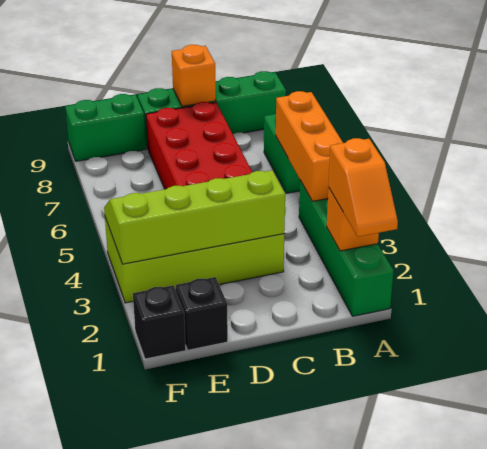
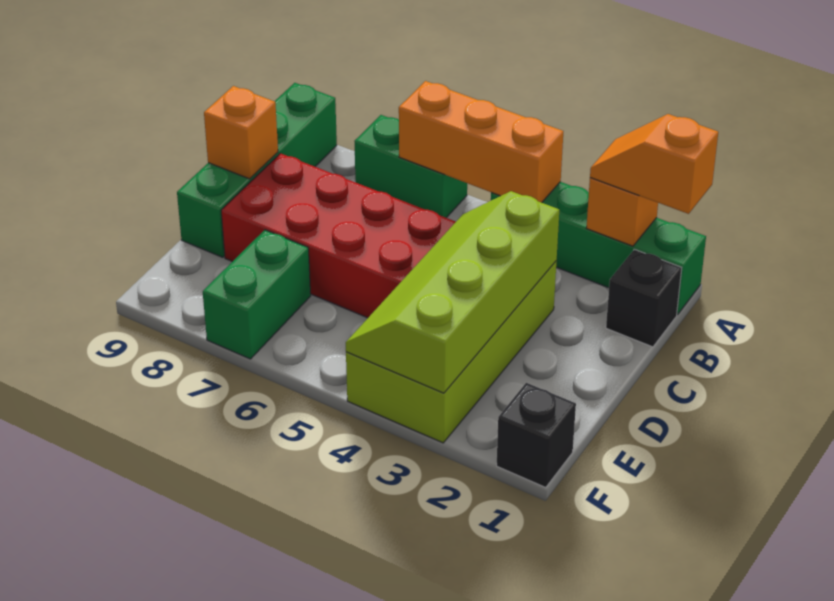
orange 1x2 slope [328,138,398,237] -> orange 1x2 slope turned to [590,114,718,214]
black 1x1 brick [176,277,228,350] -> black 1x1 brick moved to [606,249,682,347]
green 1x2 brick [65,94,146,161] -> green 1x2 brick moved to [203,230,311,359]

